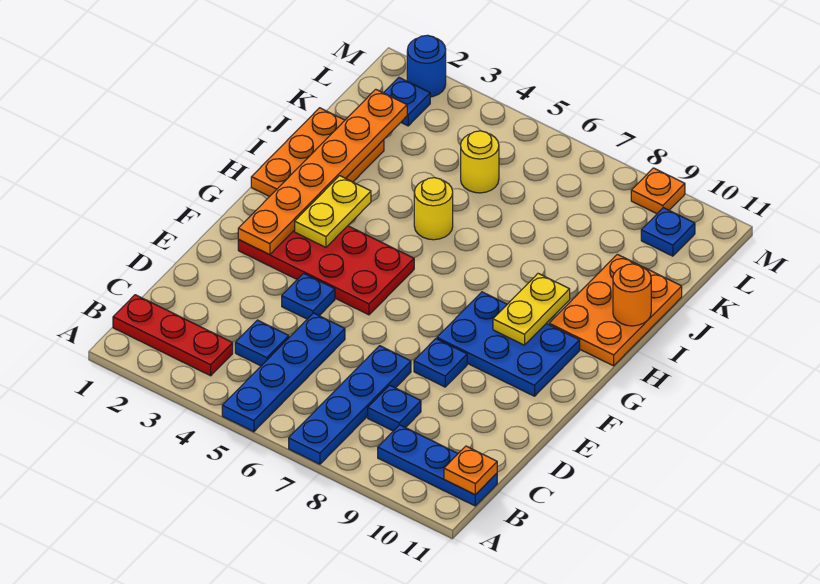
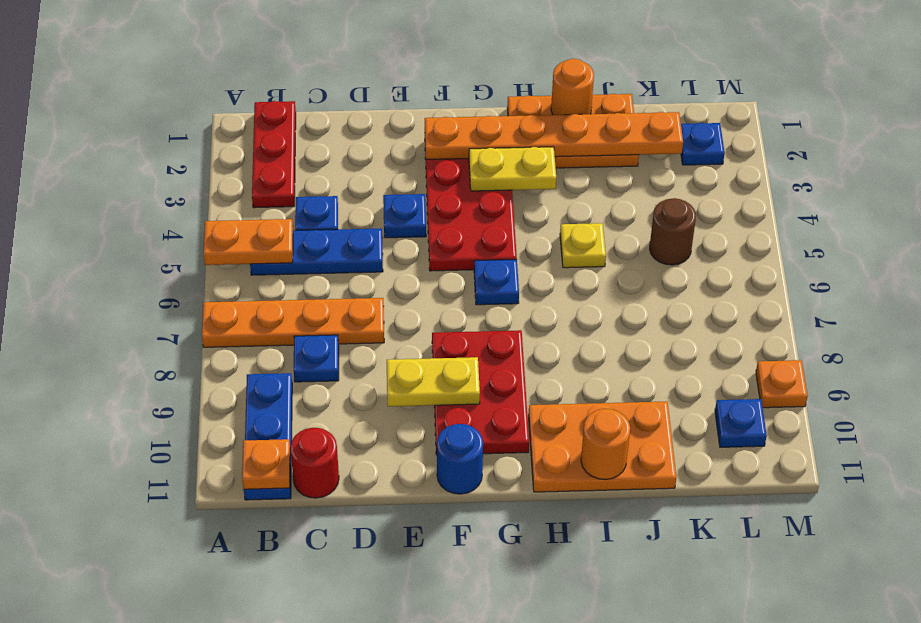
blue 1x4 plate [222,313,345,432] -> blue 1x3 plate [250,228,383,275]
none -> orange 1x2 plate [203,219,293,265]
blue 1x4 plate [289,346,411,464] -> orange 1x4 plate [202,298,384,347]
none -> red 1x1 round brick [290,428,339,498]
blue 1x1 plate [414,339,467,387] -> blue 1x1 plate moved to [474,259,519,305]
blue 2x3 plate [437,292,580,396] -> red 2x3 plate [432,330,529,455]
yellow 1x2 plate [493,273,570,345] -> yellow 1x2 plate moved to [387,357,480,407]
none -> orange 1x1 round brick [551,59,594,115]
yellow 1x1 round brick [414,178,453,240] -> yellow 1x1 plate [560,223,606,268]
yellow 1x1 round brick [461,131,499,193] -> brown 1x1 round brick [650,198,696,265]
blue 1x1 round brick [407,35,446,97] -> blue 1x1 round brick moved to [437,424,483,494]

